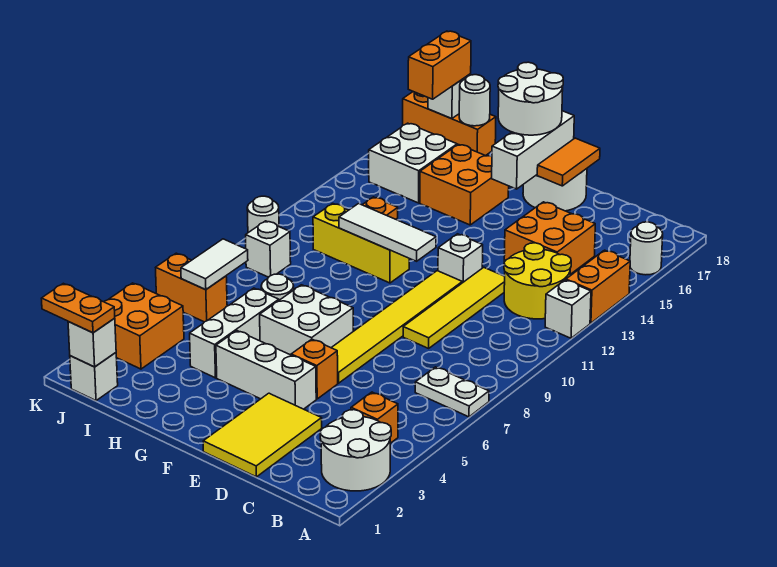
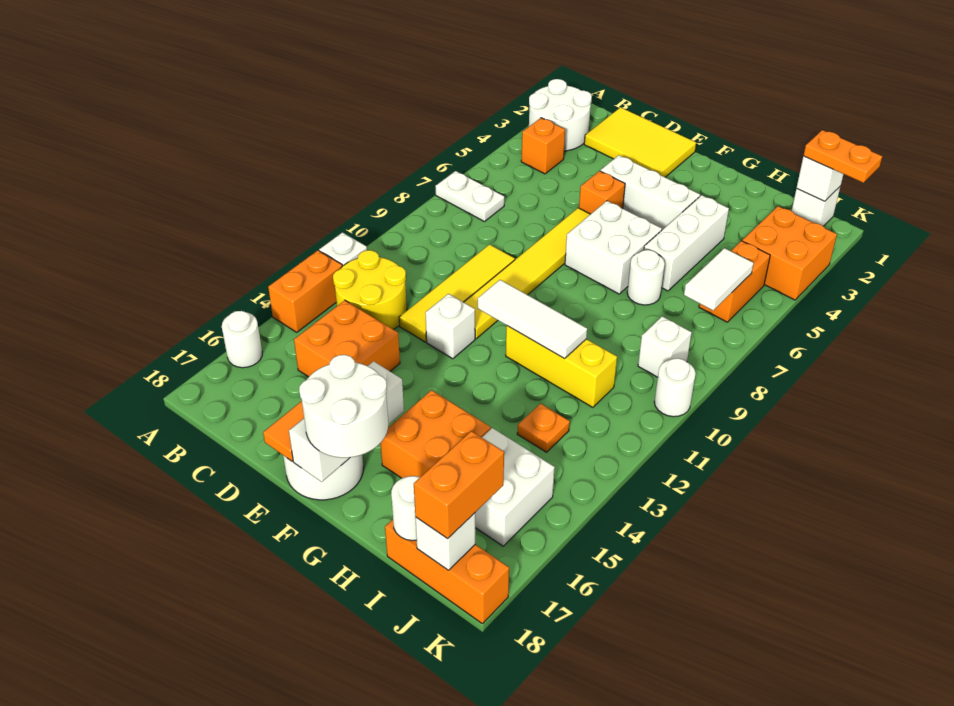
yellow 2x3 tile [203,393,322,477] -> yellow 2x3 tile turned to [584,107,696,177]
orange 1x2 brick [156,253,227,322] -> orange 1x2 brick turned to [699,241,770,322]

